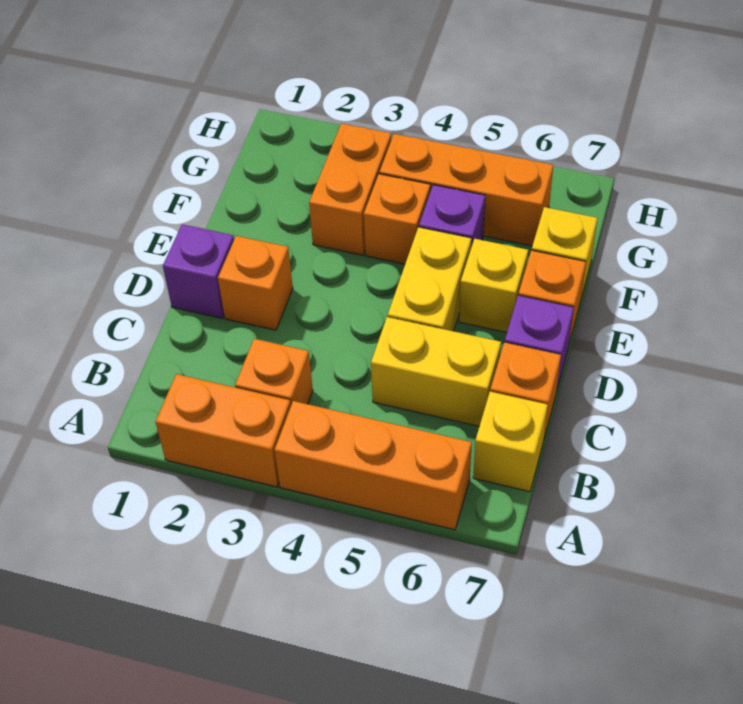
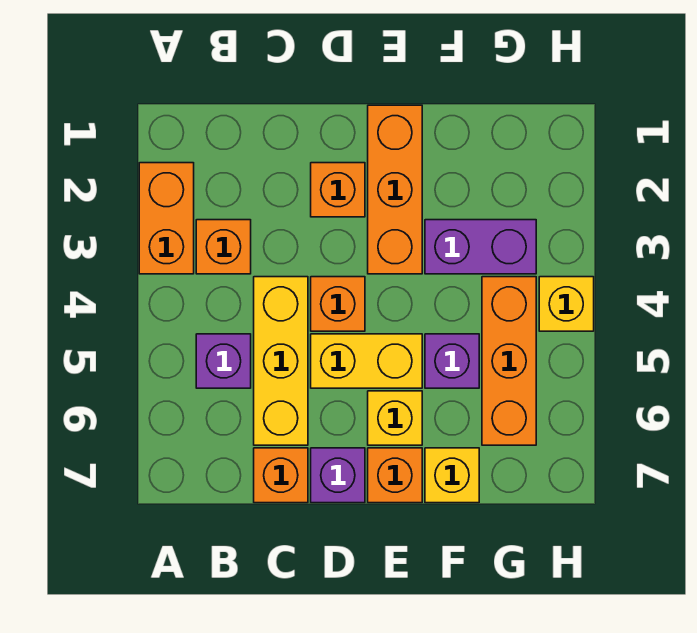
orange 1x3 brick [275,401,472,530] -> orange 1x3 brick moved to [368,105,422,274]
yellow 1x1 brick [473,392,548,492] -> yellow 1x1 brick moved to [539,277,594,331]
yellow 1x2 brick [371,317,501,426] -> yellow 1x3 brick [254,277,308,445]
purple 1x1 brick [163,224,234,318] -> purple 1x1 brick moved to [196,334,251,388]
orange 1x2 brick [309,123,391,255] -> purple 1x2 brick [425,220,536,274]
orange 1x1 brick [364,174,430,264] -> orange 1x1 brick moved to [311,277,365,331]

